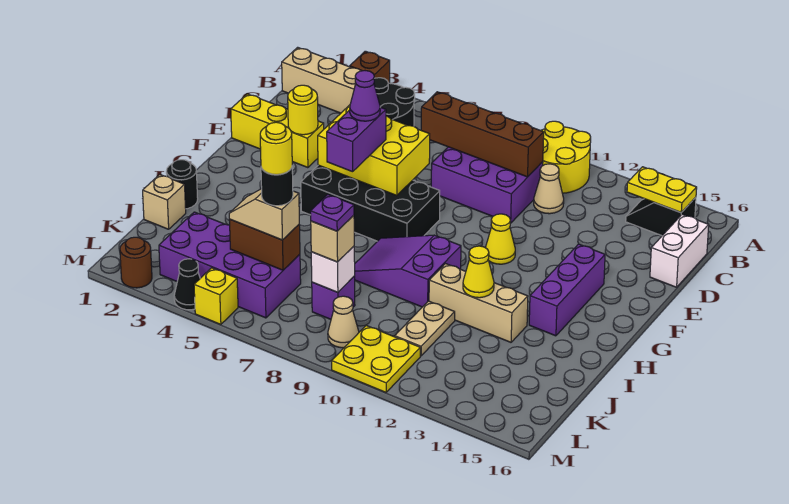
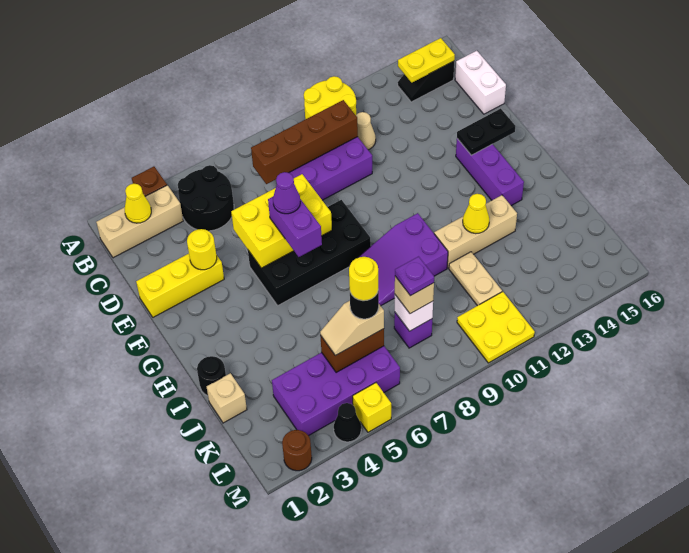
yellow 1x1 cone [485,214,515,264] -> yellow 1x1 cone moved to [125,184,151,223]
none -> black 1x2 plate [457,109,515,155]
tan 1x1 cone [328,296,359,348] -> none

